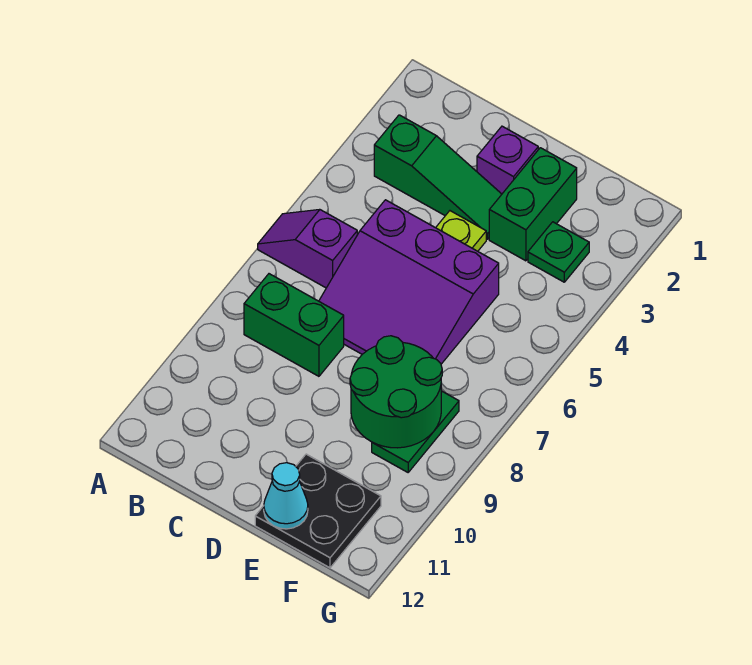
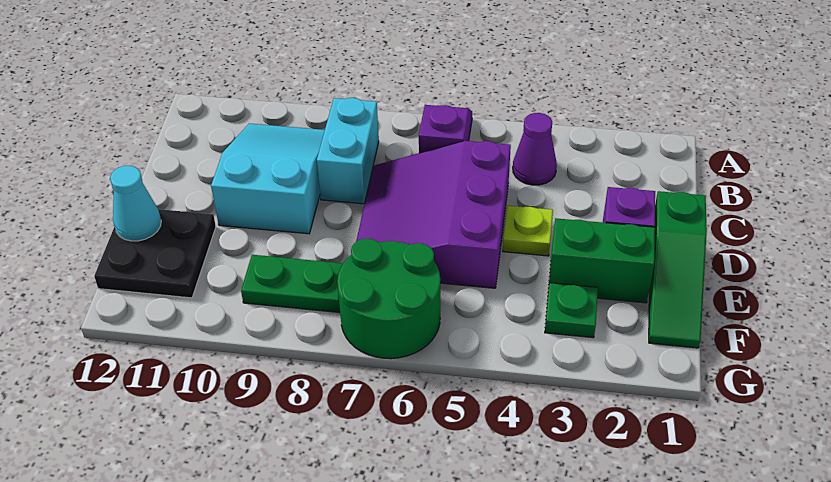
green 1x3 slope [374,115,502,239] -> green 1x3 slope moved to [649,191,707,348]
none -> purple 1x1 cone [513,113,557,185]
green 1x2 brick [244,274,344,376] -> cyan 1x2 brick [317,98,379,204]
none -> cyan 2x3 slope [211,123,325,234]
green 2x2 round brick [350,336,442,448] -> green 2x2 round brick moved to [337,239,440,359]

